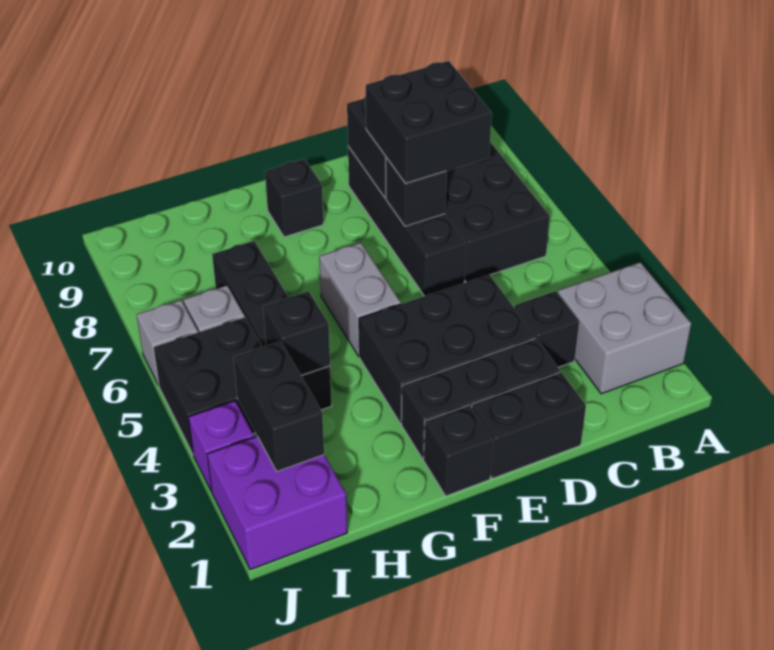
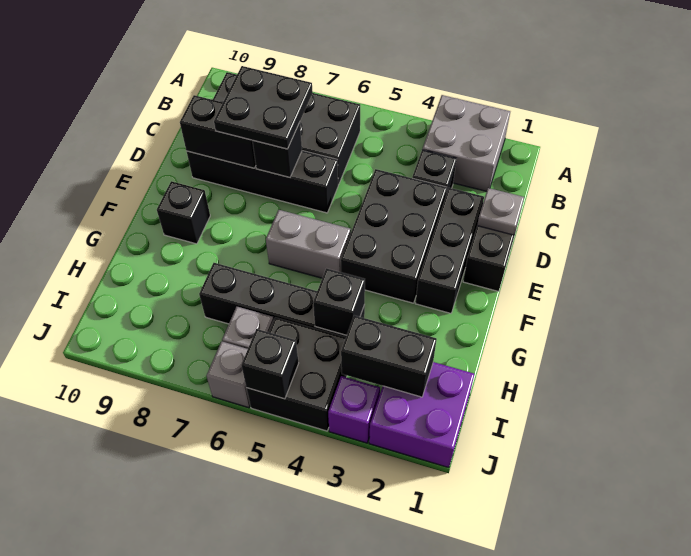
black 2x2 brick [366,61,492,183] -> black 2x2 plate [214,66,313,149]
none -> grey 1x1 plate [477,188,524,235]
black 1x1 brick [424,405,493,496] -> black 1x1 brick moved to [241,329,299,399]

